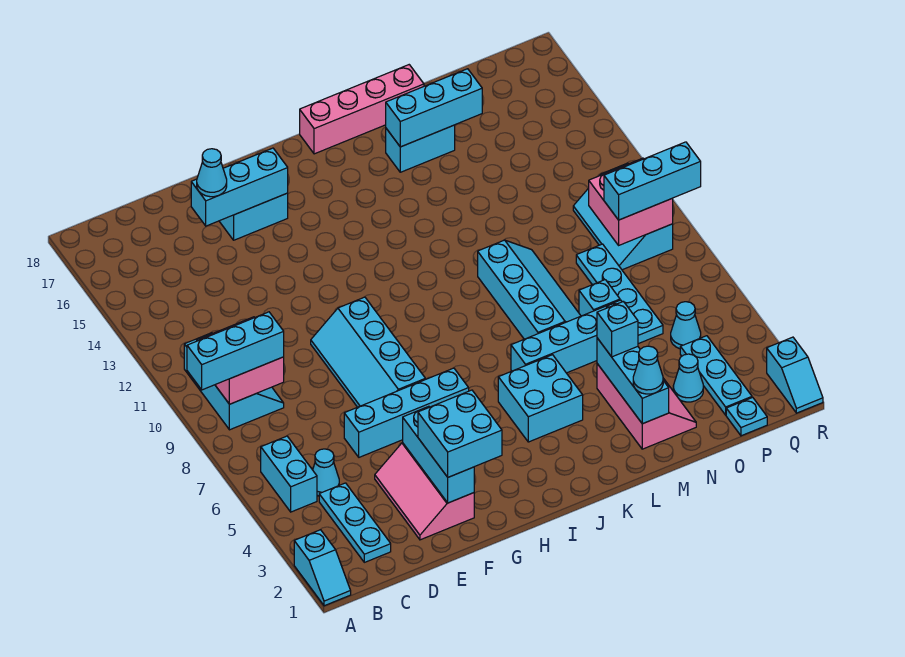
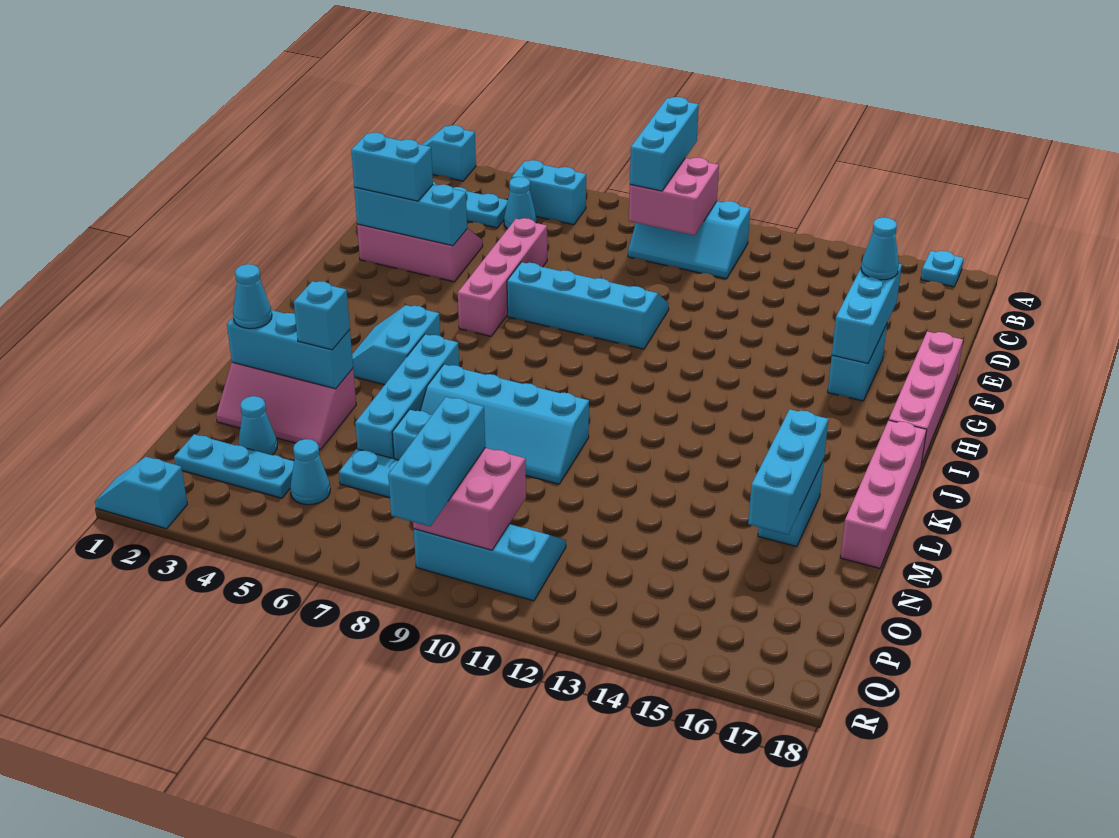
cyan 1x4 brick [344,368,469,457] -> pink 1x4 brick [458,218,547,336]
cyan 2x2 brick [418,390,502,477] -> cyan 1x2 brick [351,133,433,201]
none -> pink 1x4 brick [889,331,963,465]
cyan 2x2 brick [498,355,583,442] -> cyan 2x2 slope [352,305,440,385]
cyan 1x1 plate [726,397,767,436] -> cyan 1x1 plate moved to [921,251,964,287]

